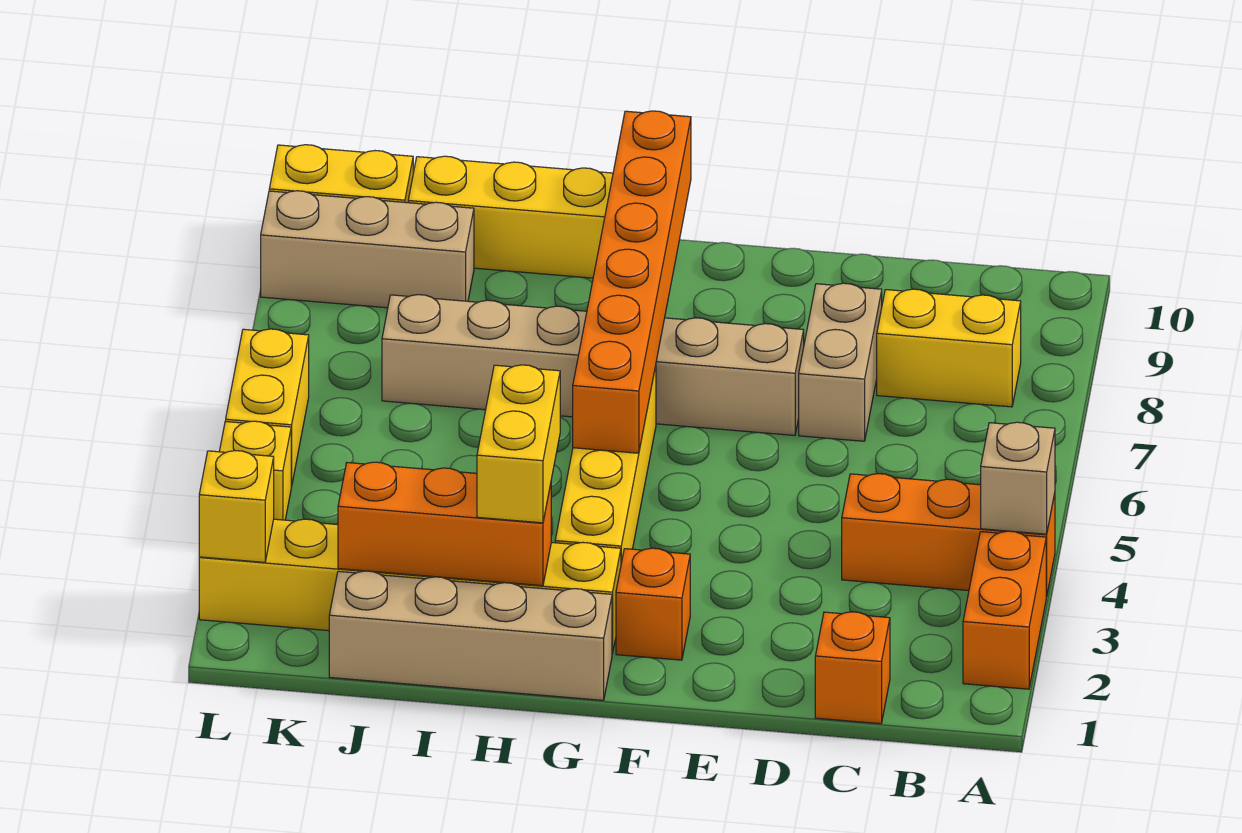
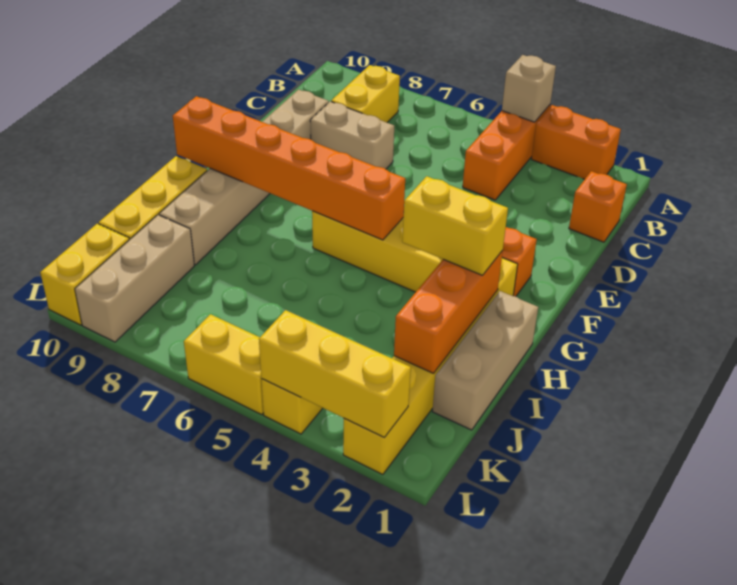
tan 1x6 brick [382,295,804,435] -> tan 1x6 brick moved to [159,90,329,265]
tan 1x4 brick [329,571,612,700] -> tan 1x3 brick [432,291,538,430]
yellow 1x1 brick [199,451,274,562] -> yellow 1x3 brick [259,310,411,437]

